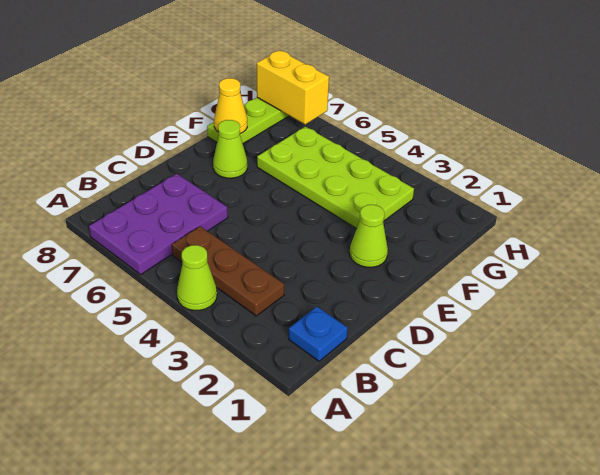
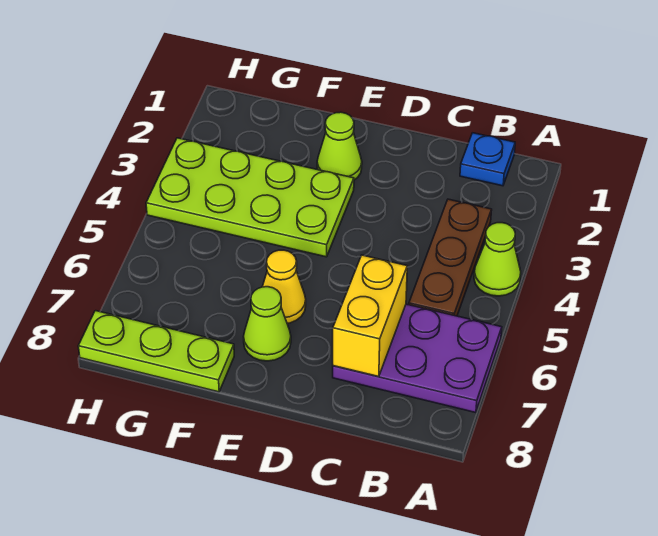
lime 2x4 plate [257,127,414,229] -> lime 2x4 plate turned to [146,138,354,257]
yellow 1x1 cone [214,78,247,133] -> yellow 1x1 cone moved to [262,250,306,323]
yellow 1x2 brick [257,50,329,124] -> yellow 1x2 brick moved to [333,255,407,377]

